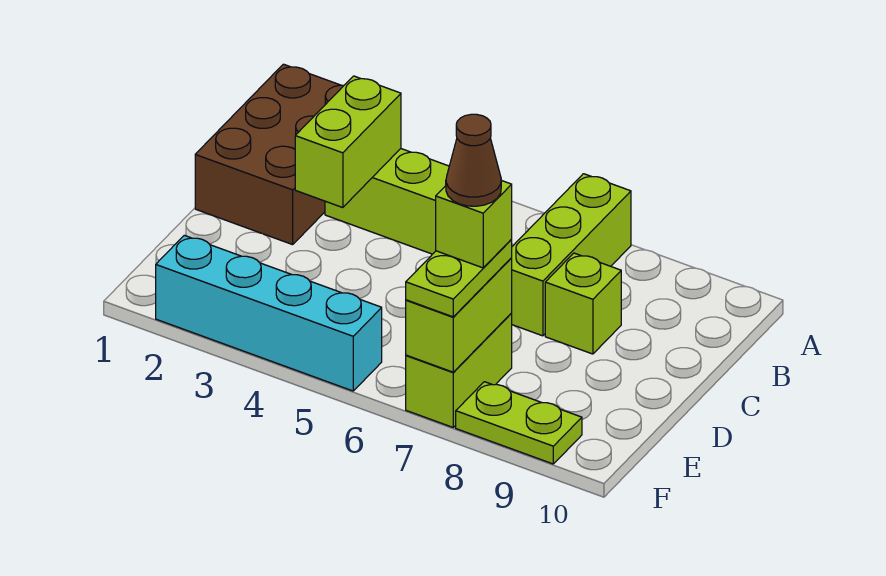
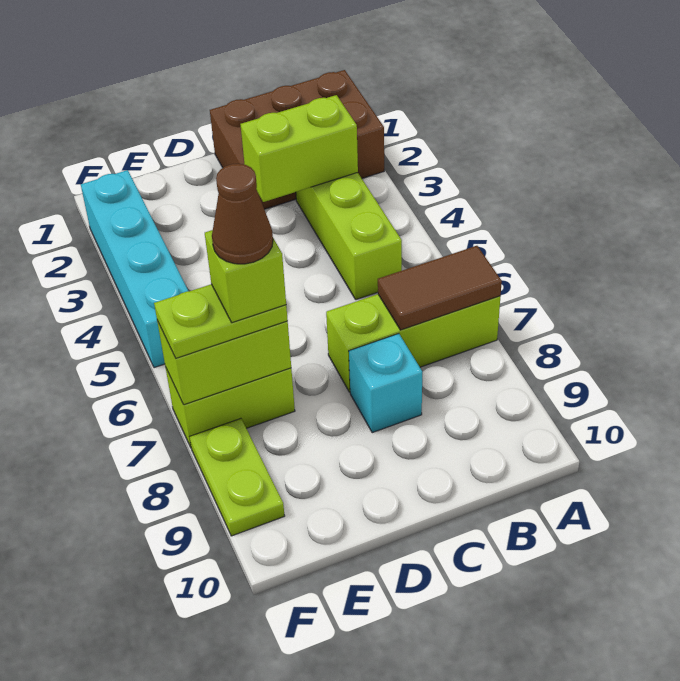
none -> brown 1x2 tile [378,246,502,330]
lime 1x1 brick [545,253,621,354] -> cyan 1x1 brick [349,334,422,433]

